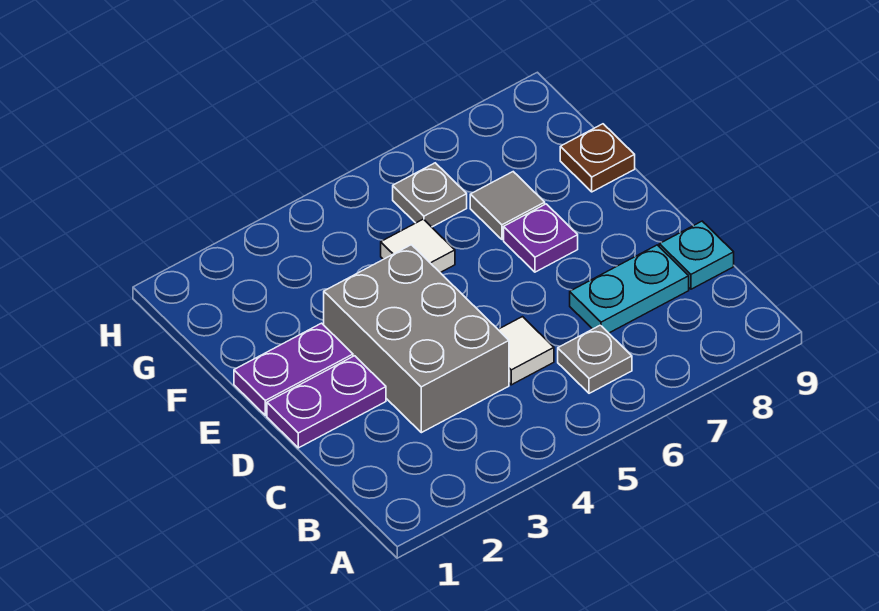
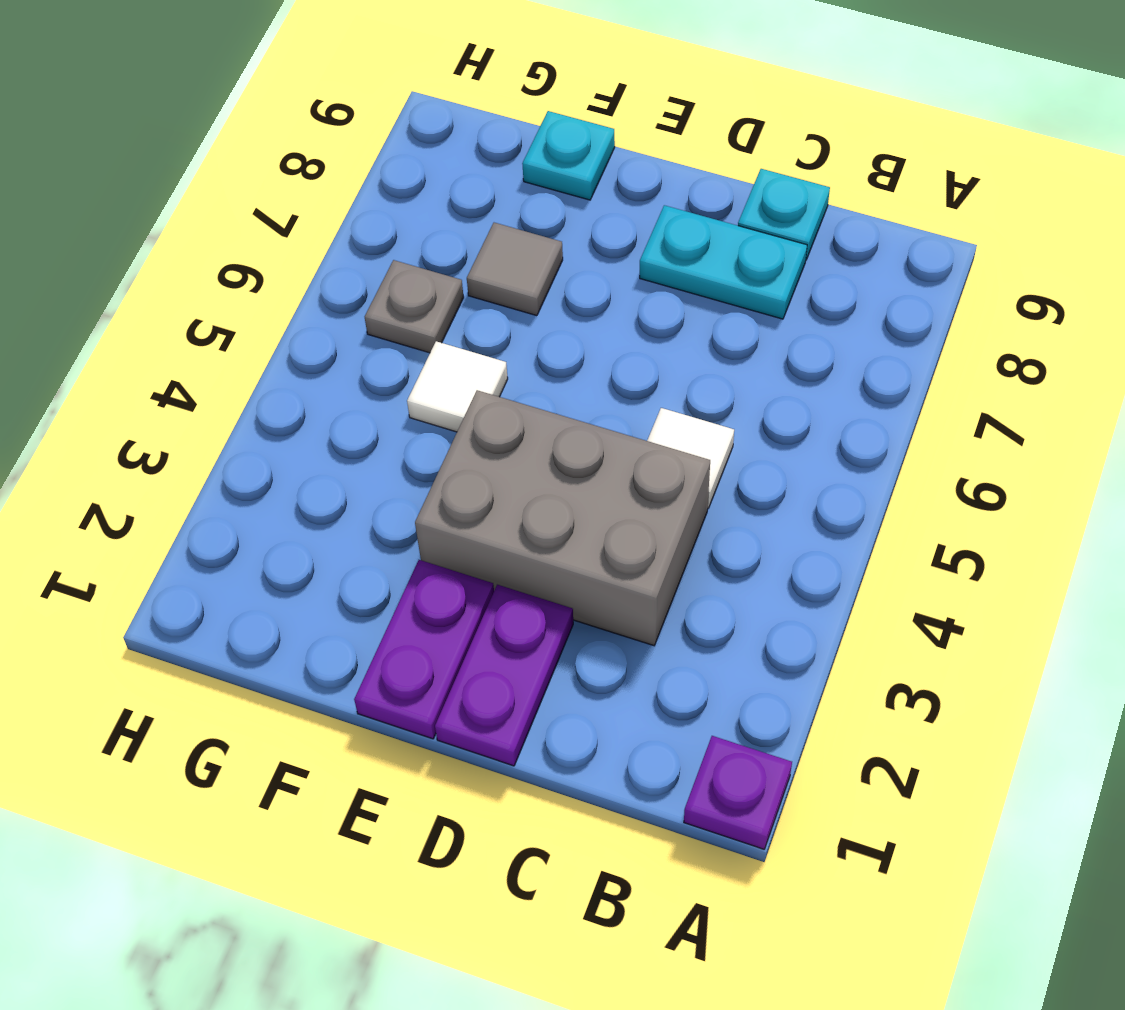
grey 1x1 plate [558,325,632,393] -> none
cyan 1x2 plate [570,245,689,333] -> cyan 1x2 plate turned to [640,205,807,319]
purple 1x1 plate [504,204,578,272] -> purple 1x1 plate moved to [684,736,792,849]
brown 1x1 plate [560,124,635,192] -> cyan 1x1 plate [522,111,615,200]

